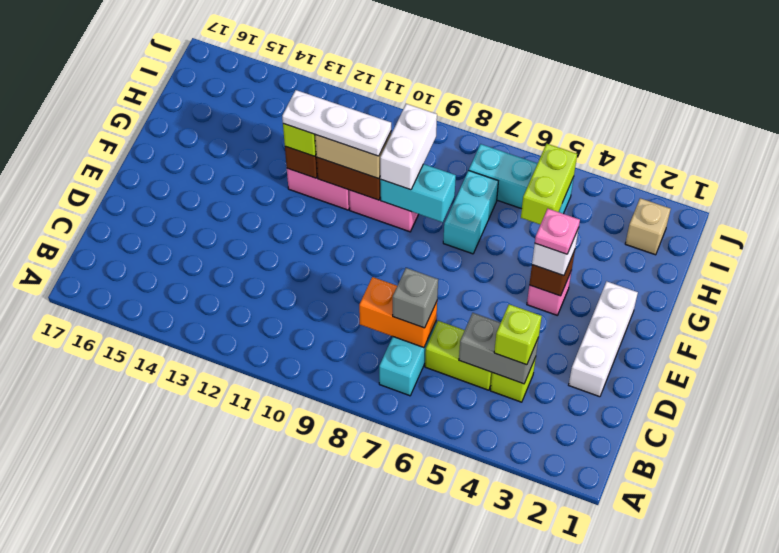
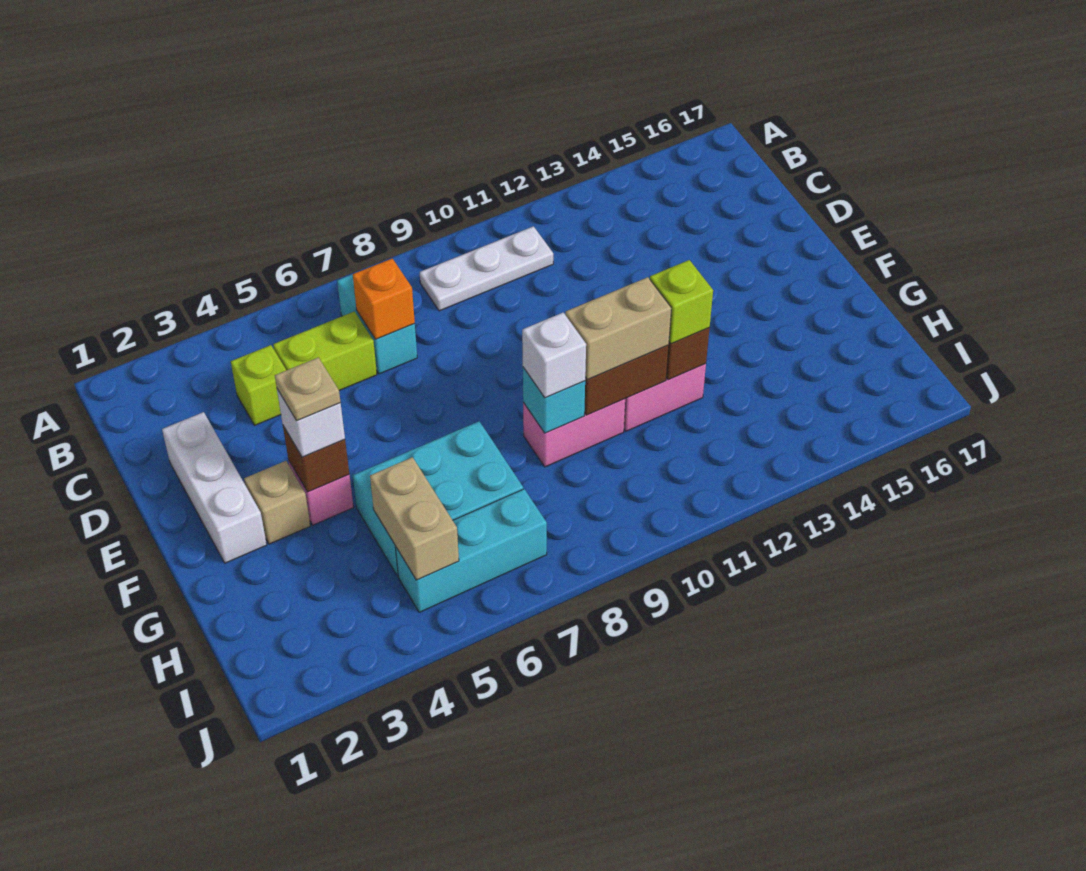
grey 1x2 brick [459,313,539,384] -> none
lime 1x1 brick [494,304,542,365] -> none
orange 1x2 brick [359,277,437,348] -> orange 1x1 brick [353,259,415,339]
grey 1x1 brick [393,268,438,328] -> none
pink 1x1 plate [535,209,580,254] -> tan 1x1 plate [275,357,341,421]
cyan 1x2 brick [443,170,498,254] -> cyan 2x3 brick [353,421,523,576]
cyan 1x2 brick [380,164,456,222] -> cyan 1x1 brick [523,367,585,433]
white 1x2 brick [380,104,437,190] -> white 1x1 brick [522,313,586,398]
white 1x3 plate [282,90,391,156] -> white 1x3 plate moved to [420,226,553,311]
lime 1x2 brick [521,144,577,225] -> tan 1x2 brick [370,457,459,580]
tan 1x1 brick [625,198,671,255] -> tan 1x1 brick moved to [244,461,310,544]

